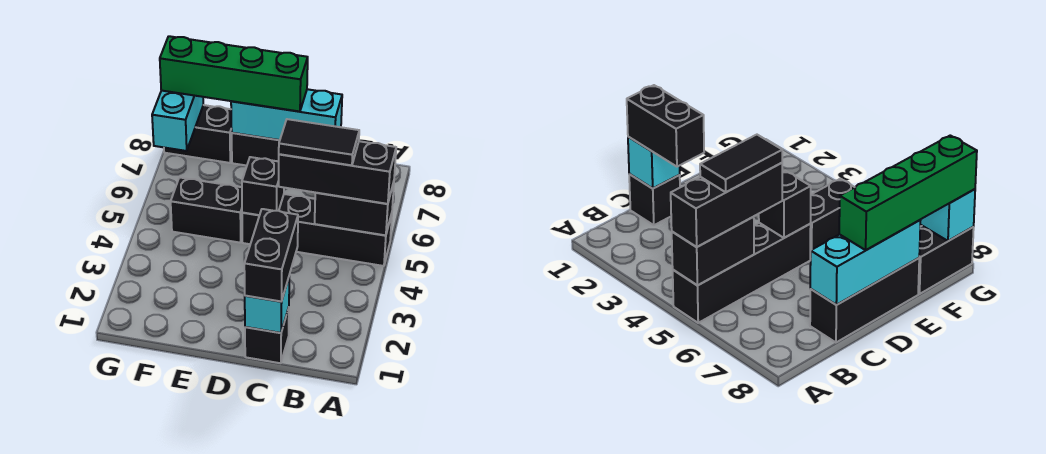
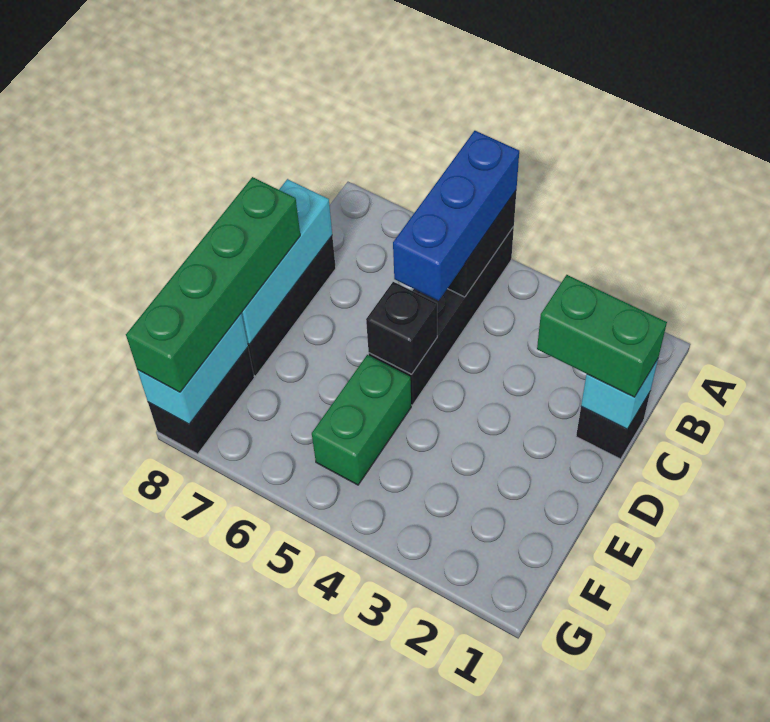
black 1x3 brick [279,141,396,204] -> blue 1x3 brick [393,131,519,301]
black 1x2 tile [279,119,359,165] -> none
black 1x2 brick [244,209,298,302] -> green 1x2 brick [537,275,667,397]
black 1x2 brick [171,177,242,243] -> green 1x2 brick [312,355,411,485]
cyan 1x2 brick [152,91,203,151] -> cyan 1x2 brick turned to [137,314,248,424]

